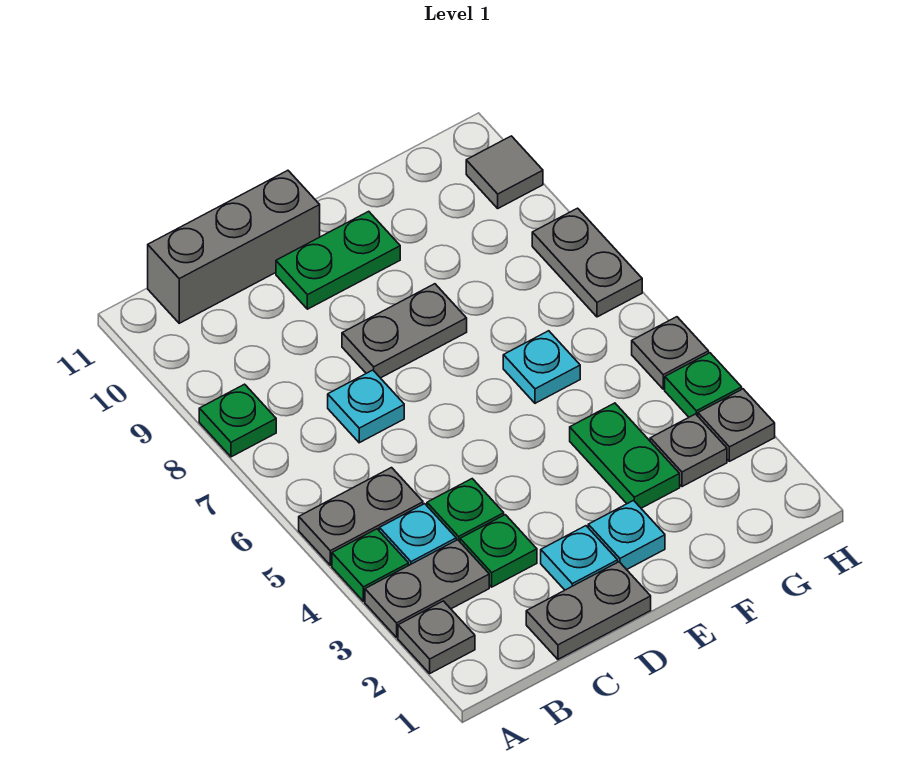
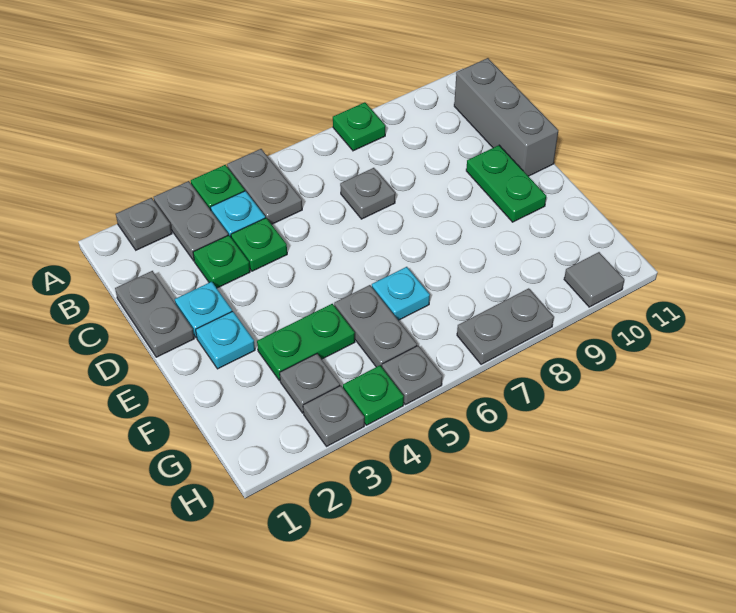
cyan 1x1 plate [328,370,404,443] -> grey 1x1 plate [340,168,395,219]
grey 1x2 plate [342,284,467,378] -> grey 1x2 plate moved to [334,285,417,367]

